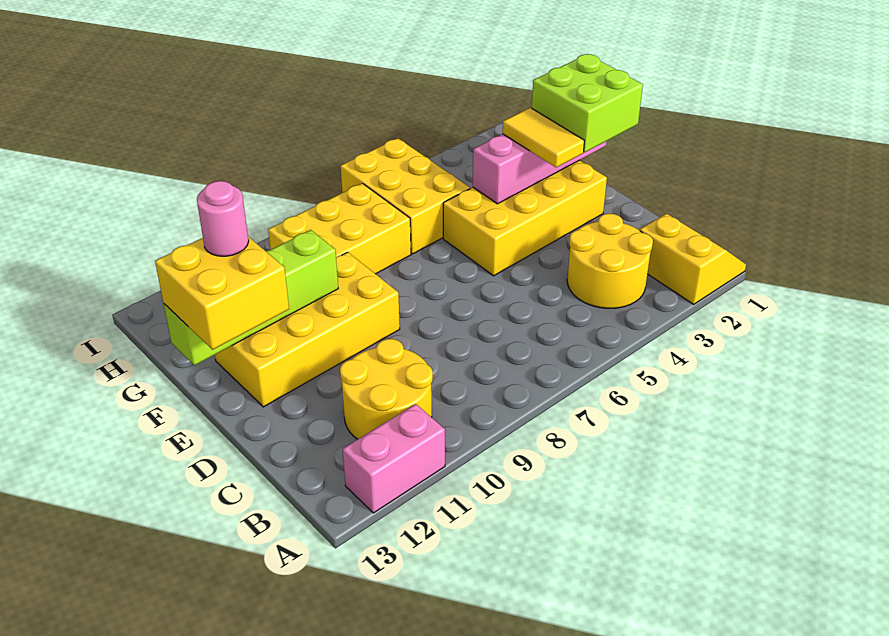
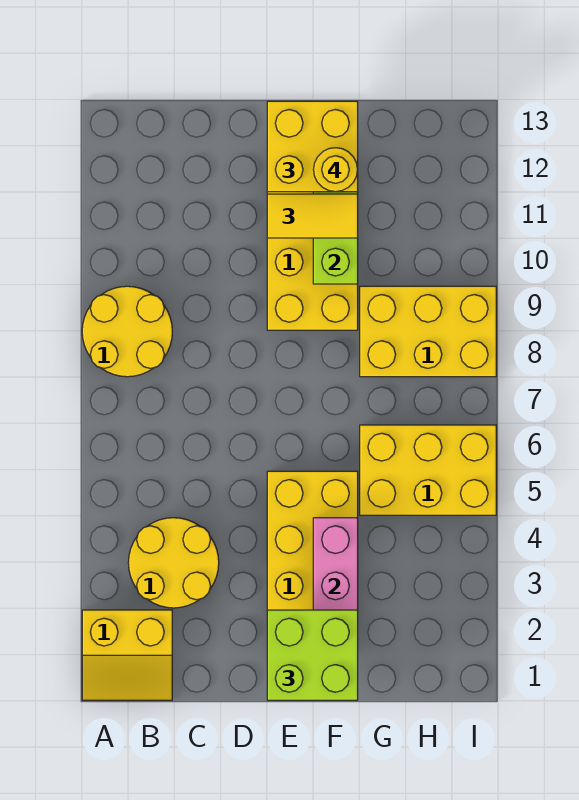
pink 1x2 brick [343,404,445,513] -> none
yellow 2x2 round brick [340,339,433,439] -> yellow 2x2 round brick moved to [82,286,172,377]
yellow 1x2 tile [503,108,584,168] -> yellow 1x2 tile moved to [267,194,358,238]
pink 1x1 round brick [197,181,249,256] -> yellow 1x1 round brick [314,148,358,192]
yellow 2x3 brick [268,183,411,274] -> yellow 2x3 brick turned to [360,286,496,377]

